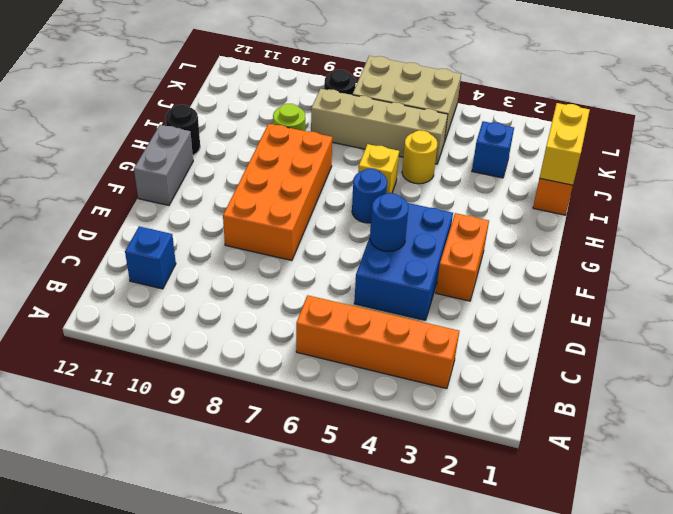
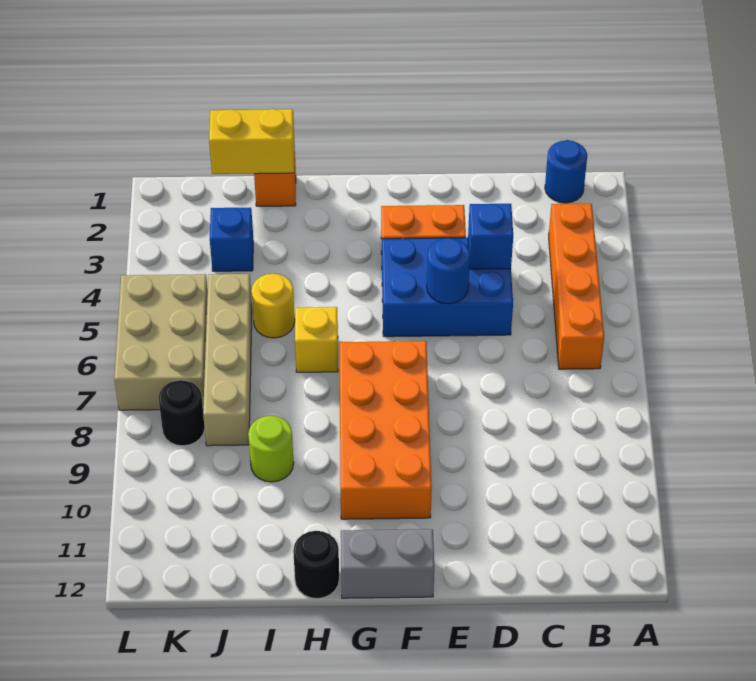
blue 1x1 brick [125,226,176,289] -> blue 1x1 brick moved to [468,204,513,269]
orange 2x4 brick [223,124,332,261] -> orange 2x4 brick turned to [340,341,432,519]
blue 1x1 round brick [352,169,387,223] -> blue 1x1 round brick moved to [545,140,587,203]

